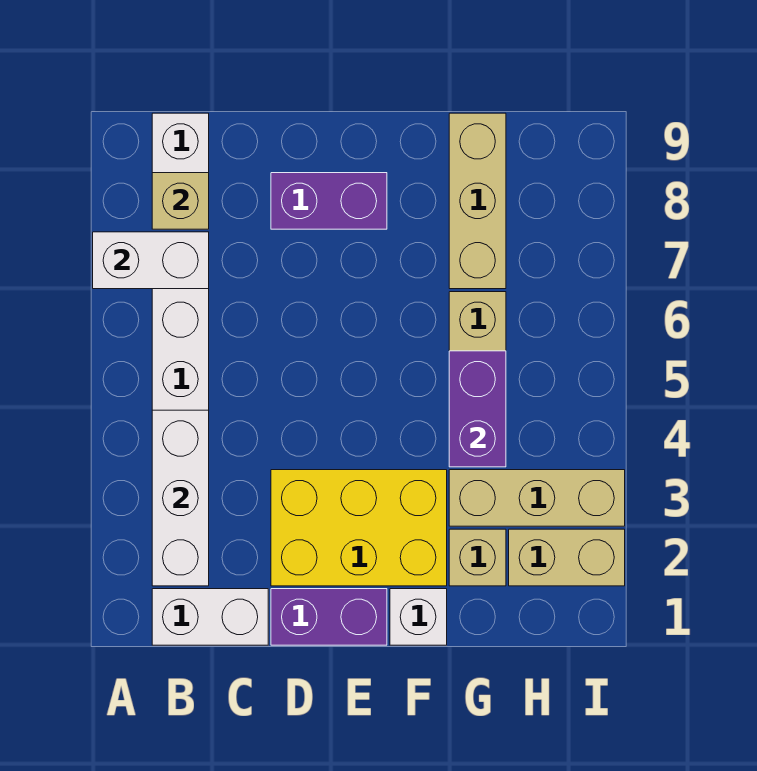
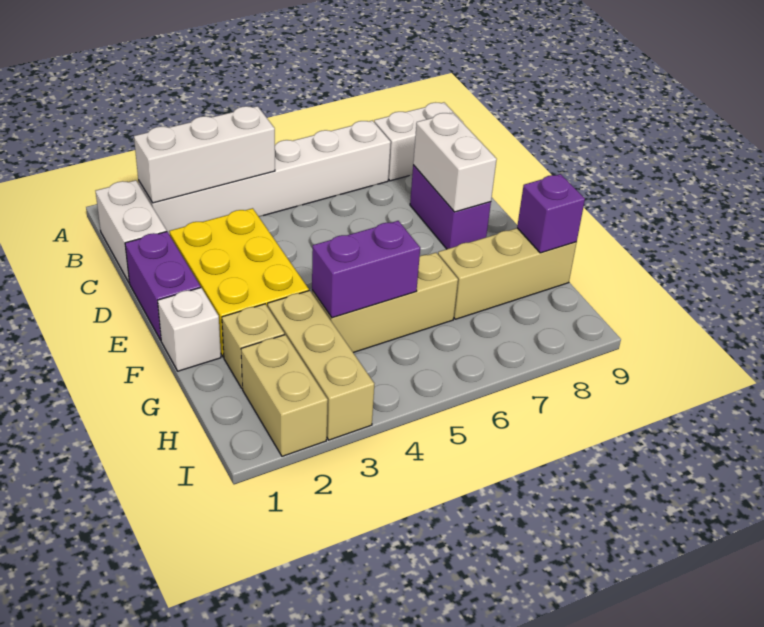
white 1x2 brick [93,232,209,289] -> white 1x2 brick moved to [413,113,497,212]
tan 1x1 brick [152,173,209,229] -> none
none -> purple 1x1 brick [517,174,585,253]

